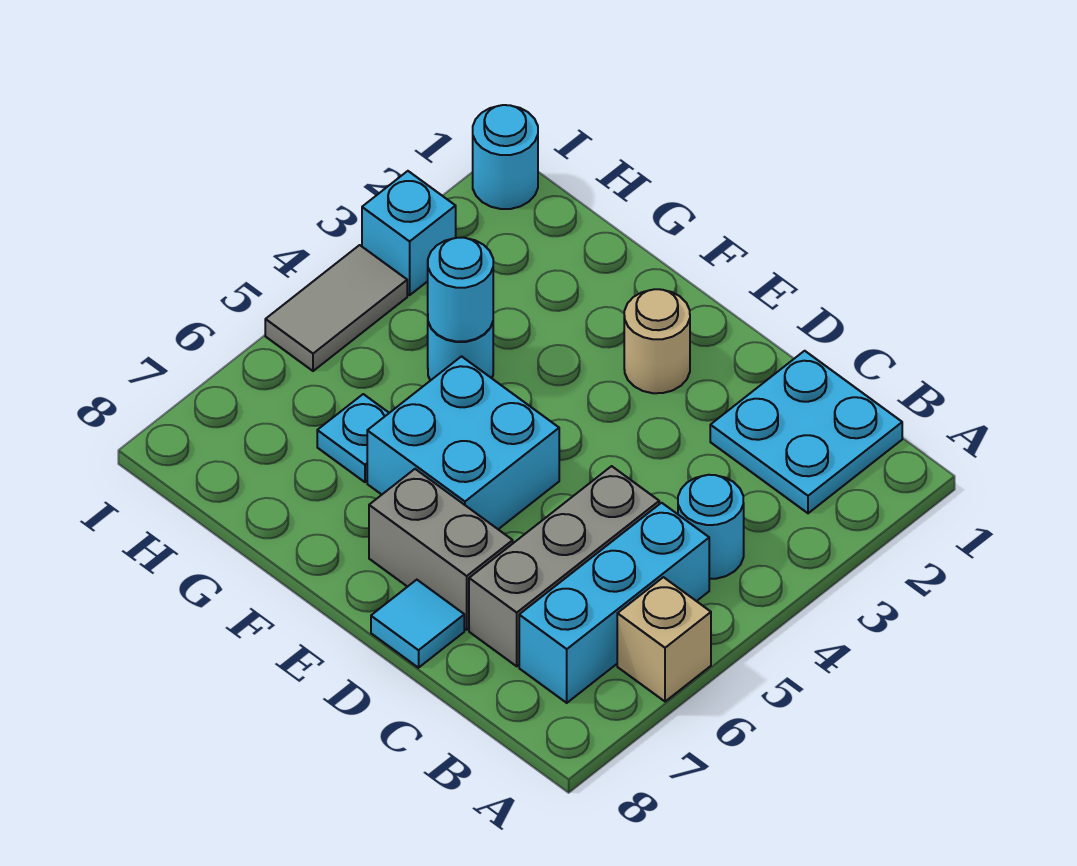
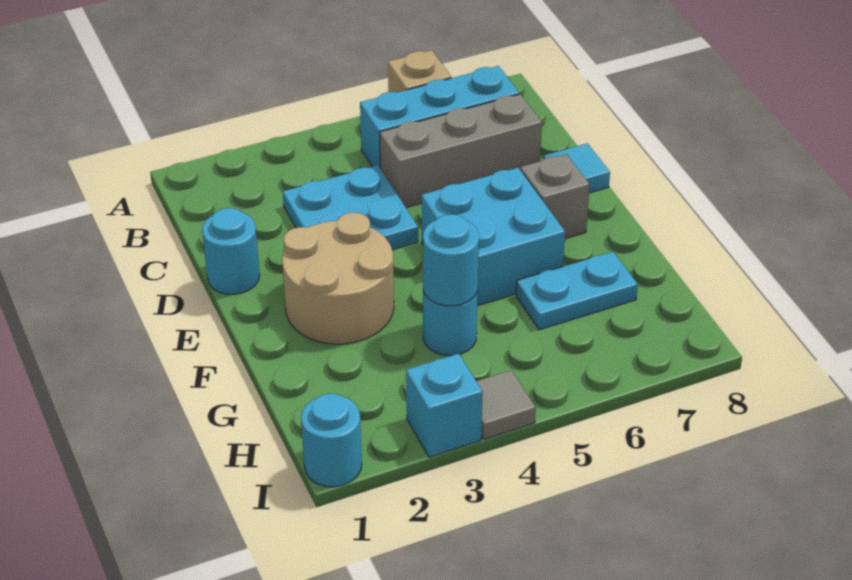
cyan 2x2 plate [710,351,902,513] -> cyan 2x2 plate moved to [283,165,418,250]
cyan 1x1 round brick [678,475,744,579] -> cyan 1x1 round brick moved to [202,208,260,294]
grey 1x2 brick [369,469,513,630] -> grey 1x1 brick [520,154,590,239]
tan 1x1 round brick [624,289,690,393] -> tan 2x2 round brick [282,213,394,344]
cyan 1x1 plate [317,394,389,482] -> cyan 1x2 plate [516,252,638,330]
grey 1x2 tile [265,245,407,371] -> grey 1x1 tile [476,370,536,439]

